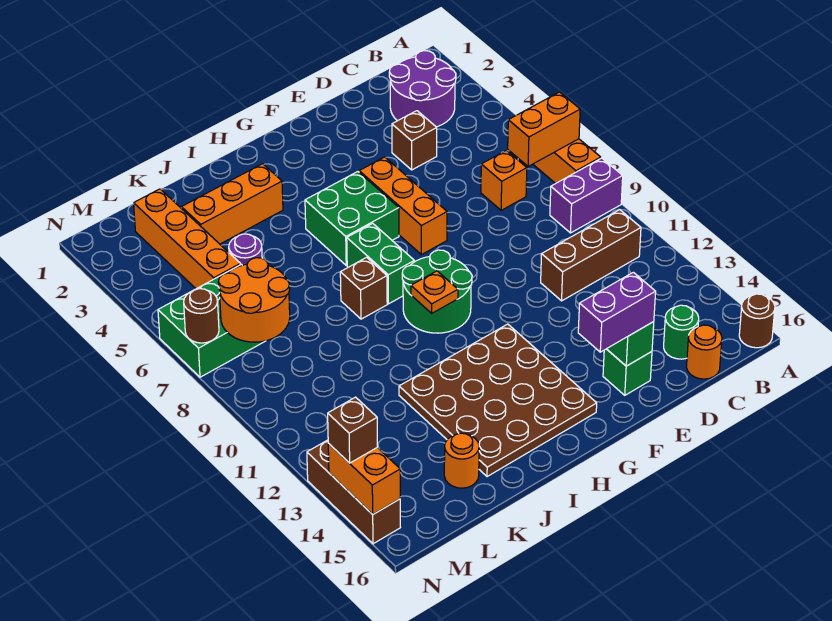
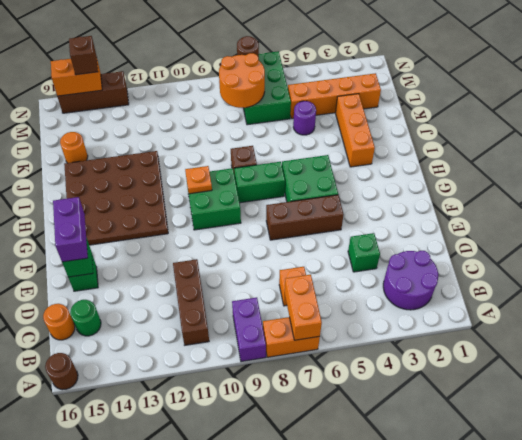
brown 1x1 brick [392,111,437,170] -> green 1x1 brick [348,233,380,272]
orange 1x3 brick [359,157,447,255] -> brown 1x3 brick [266,195,344,240]
green 2x2 round brick [402,250,472,333] -> green 2x2 brick [187,168,241,230]

